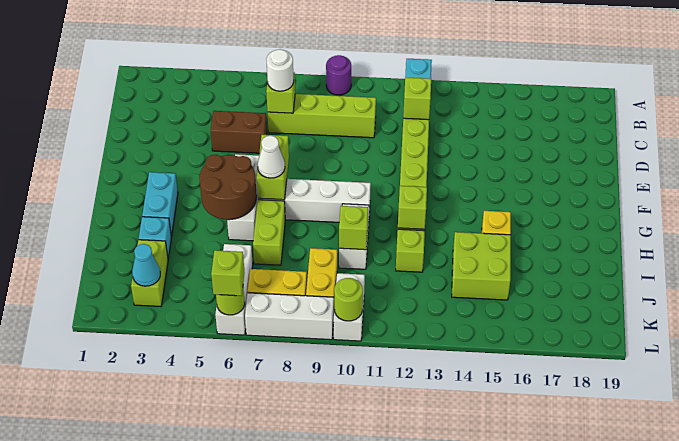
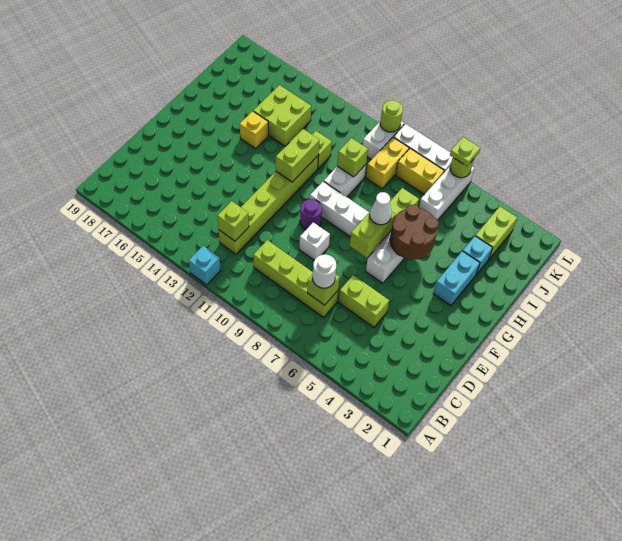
purple 1x1 round brick [326,55,351,95] -> purple 1x1 round brick moved to [300,199,322,229]
brown 1x2 brick [211,111,267,153] -> lime 1x2 brick [339,275,389,327]
none -> white 1x1 brick [299,222,330,260]
lime 1x1 brick [398,186,427,229] -> lime 1x2 brick [276,129,319,182]
cyan 1x1 cone [132,244,160,286] -> none
lime 1x1 brick [211,250,244,296] -> lime 1x1 plate [450,137,480,166]

